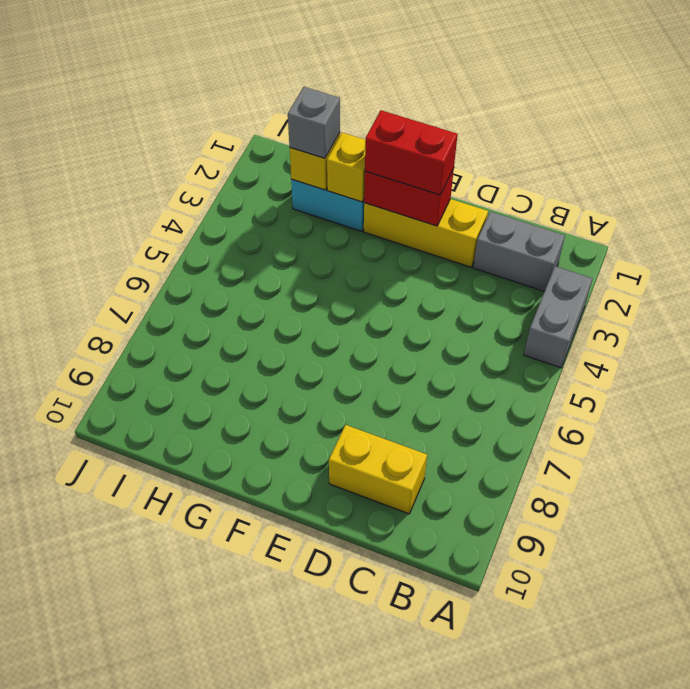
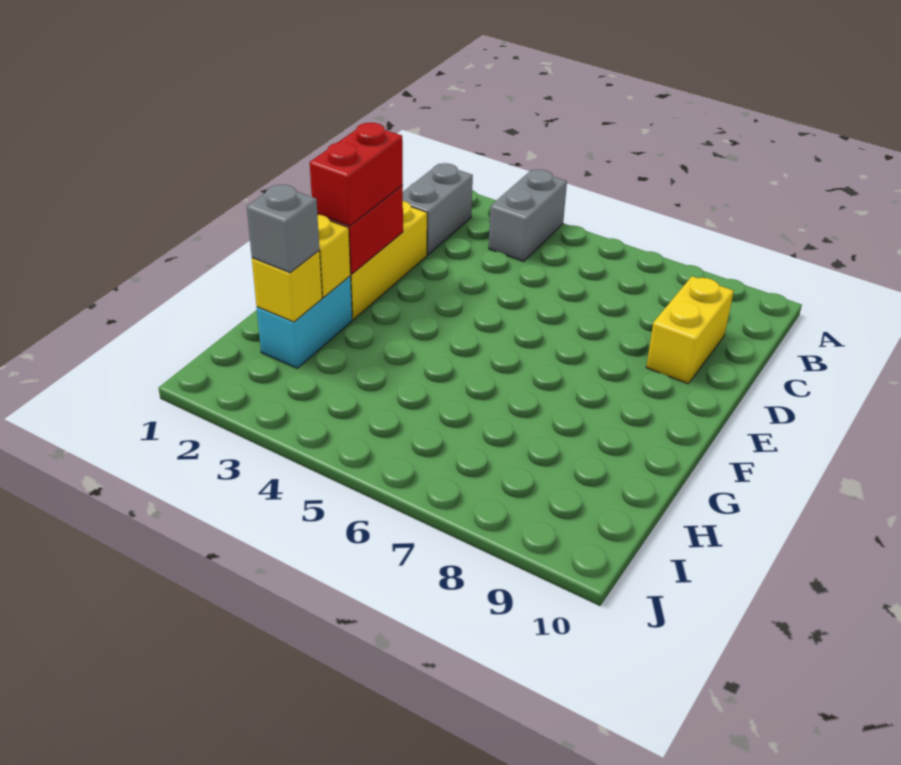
grey 1x2 brick [524,266,592,368] -> grey 1x2 brick turned to [489,170,567,262]

